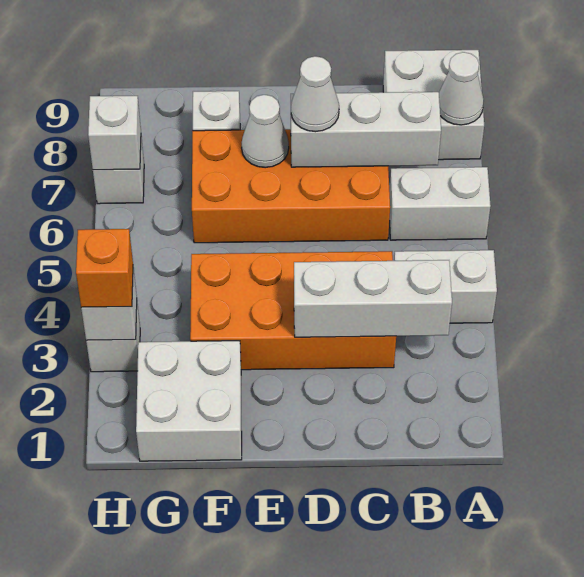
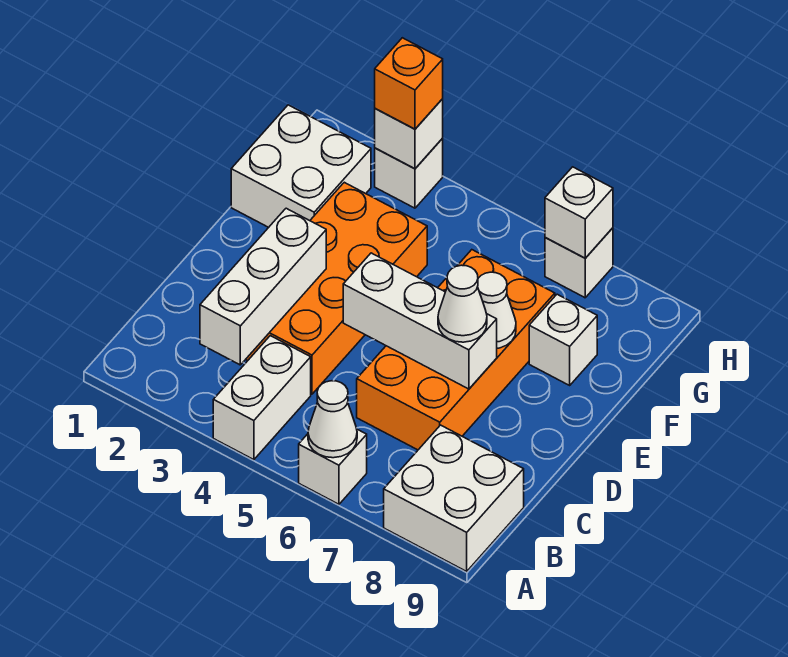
white 1x2 brick [389,167,491,240] -> white 1x1 brick [299,429,367,504]
white 1x1 cone [439,52,484,125] -> white 1x1 cone moved to [308,381,357,458]
white 1x3 brick [291,92,441,167] -> white 1x3 brick turned to [343,253,497,389]

